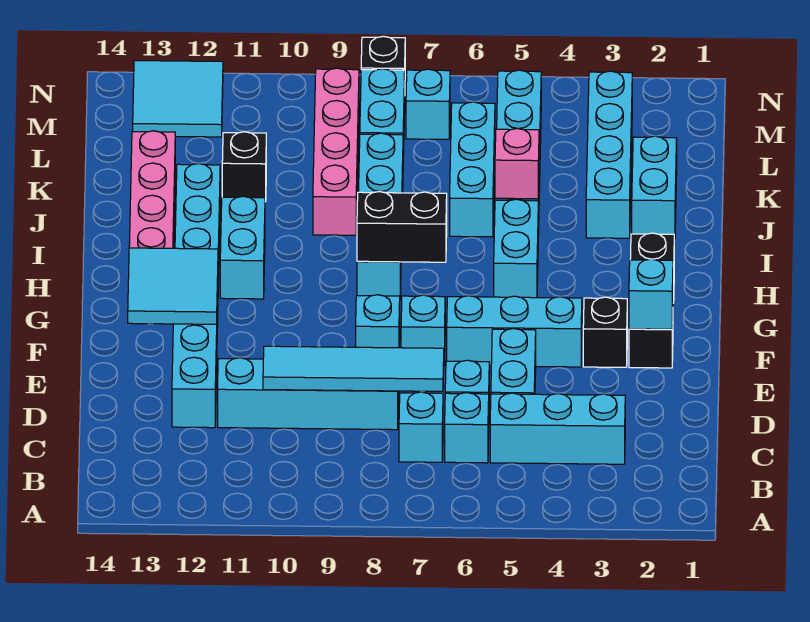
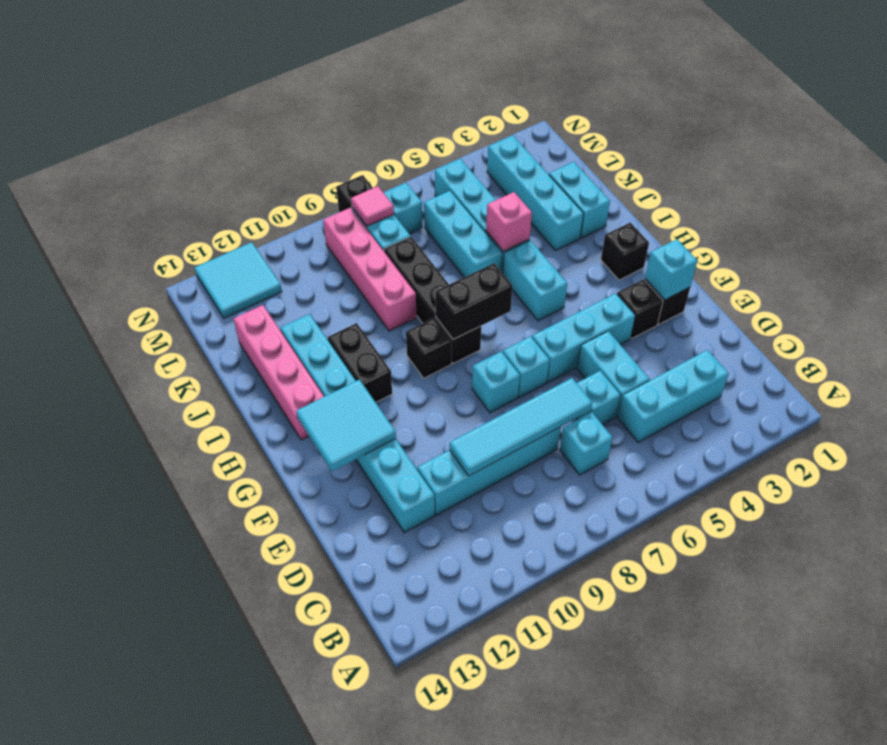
cyan 1x1 brick [445,393,489,463] -> none
cyan 1x4 brick [357,133,403,296] -> black 1x4 brick [384,237,481,363]
cyan 1x2 brick [220,196,265,299] -> black 1x2 brick [328,323,392,402]
black 1x1 brick [222,132,266,202] -> black 1x1 brick moved to [406,318,452,378]
none -> pink 1x1 tile [351,186,394,226]

